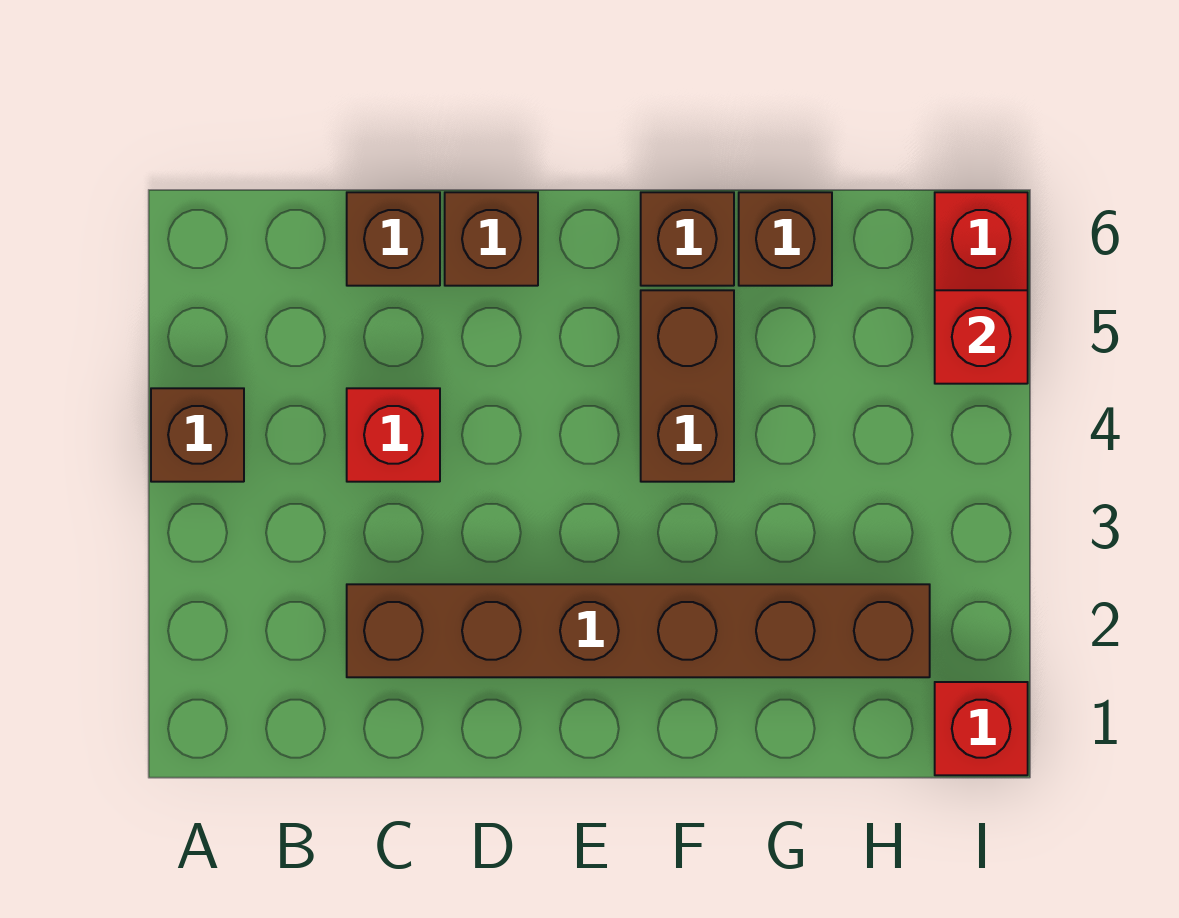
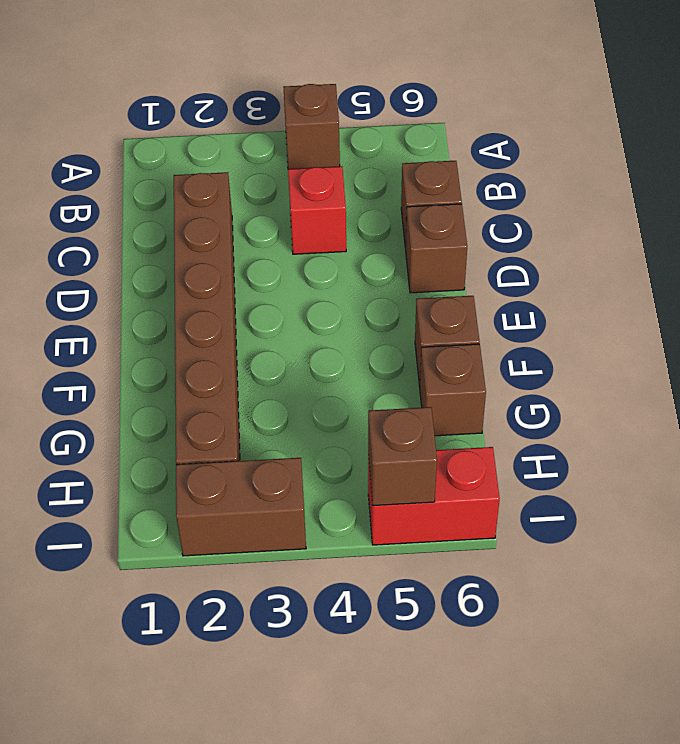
brown 1x2 brick [641,290,734,482] -> brown 1x2 brick moved to [176,458,306,556]
red 1x1 brick [935,682,1028,775] -> none
red 1x1 brick [935,290,1028,384] -> brown 1x1 brick [368,407,437,506]

